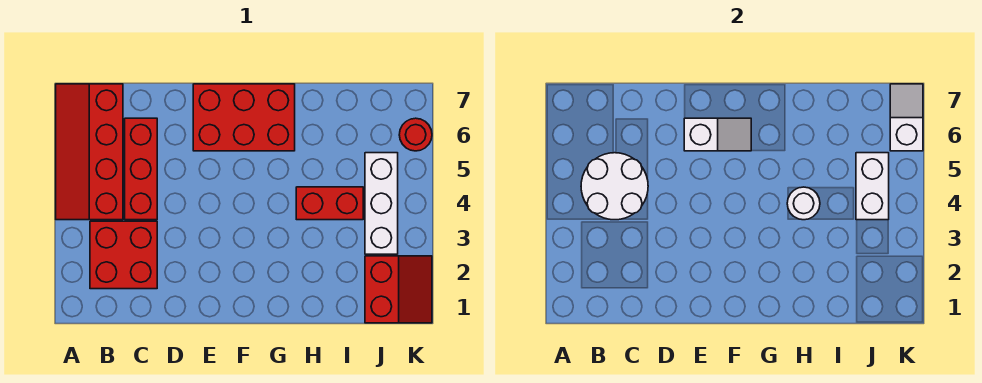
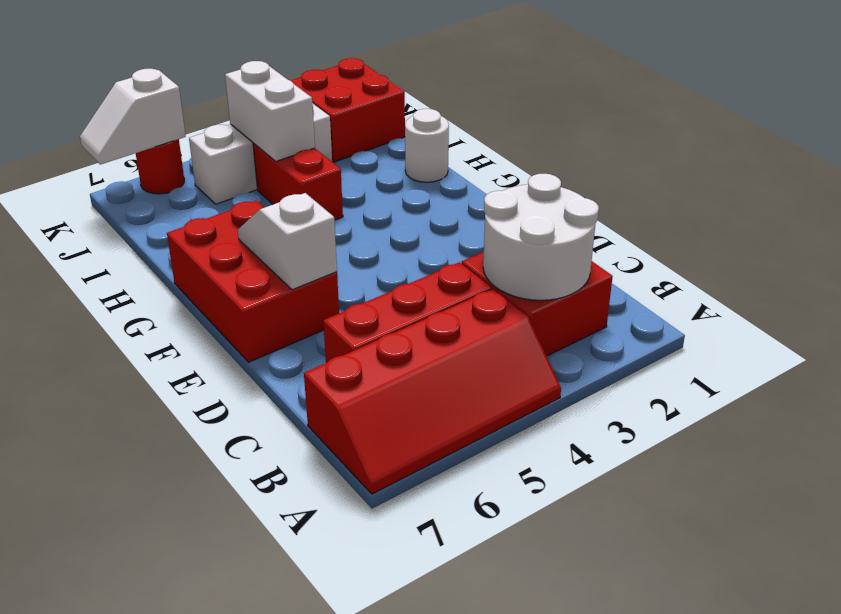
white 2x2 round brick [581,153,648,220] -> white 2x2 round brick moved to [483,174,599,300]
white 1x1 round brick [787,187,820,220] -> white 1x1 round brick moved to [405,109,449,182]
red 2x2 slope [365,256,432,323] -> red 2x2 brick [291,58,405,162]
white 1x2 brick [856,153,889,220] -> white 1x2 brick turned to [225,61,315,161]

